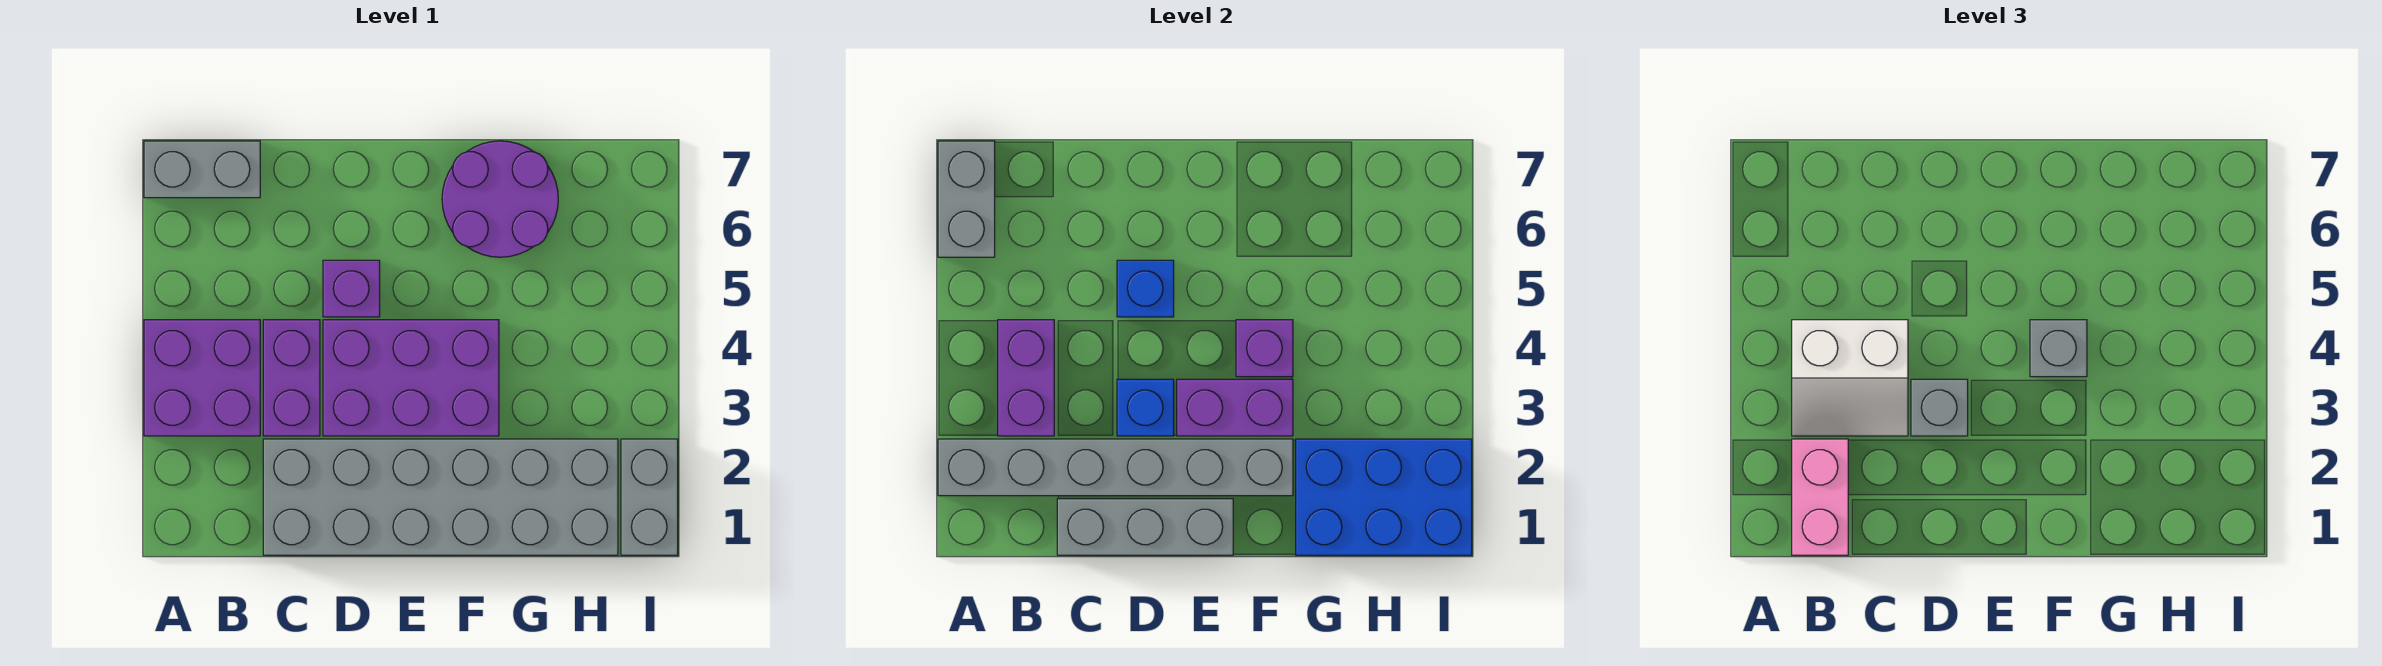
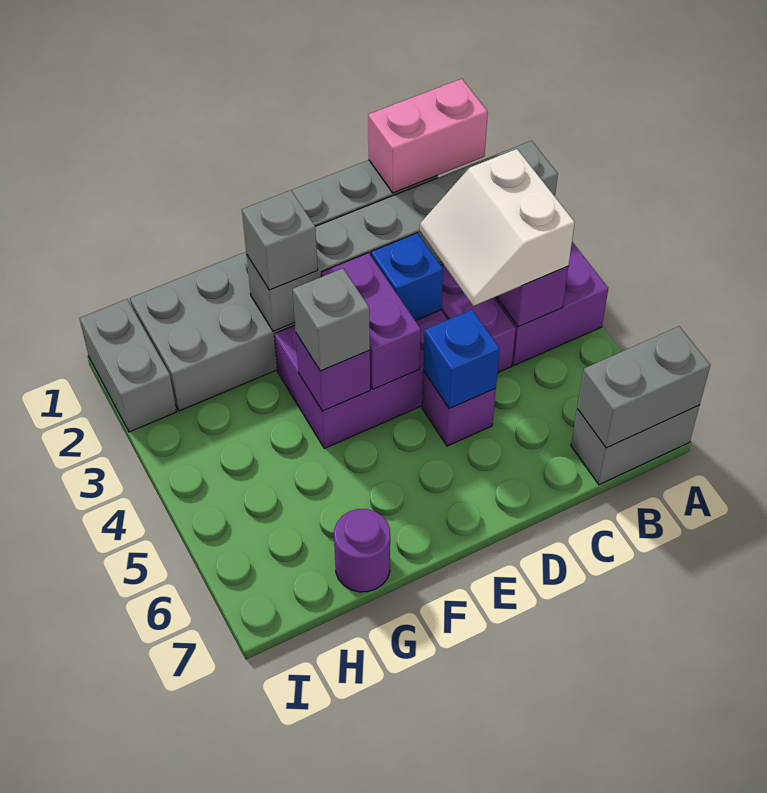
grey 1x2 brick [938,141,995,257] -> grey 1x2 brick turned to [577,326,710,448]
pink 1x2 brick [1792,439,1848,555] -> pink 1x2 brick turned to [368,79,488,193]
white 2x2 slope [1792,320,1908,436] -> white 2x2 slope turned to [420,149,575,306]
grey 1x1 brick [1911,379,1968,436] -> grey 1x1 brick moved to [242,190,318,290]
purple 1x2 brick [1177,379,1293,436] -> purple 1x2 brick turned to [321,253,421,389]
purple 2x2 round brick [442,141,558,257] -> purple 1x1 round brick [334,509,390,592]
blue 2x3 brick [1296,439,1472,555] -> none

